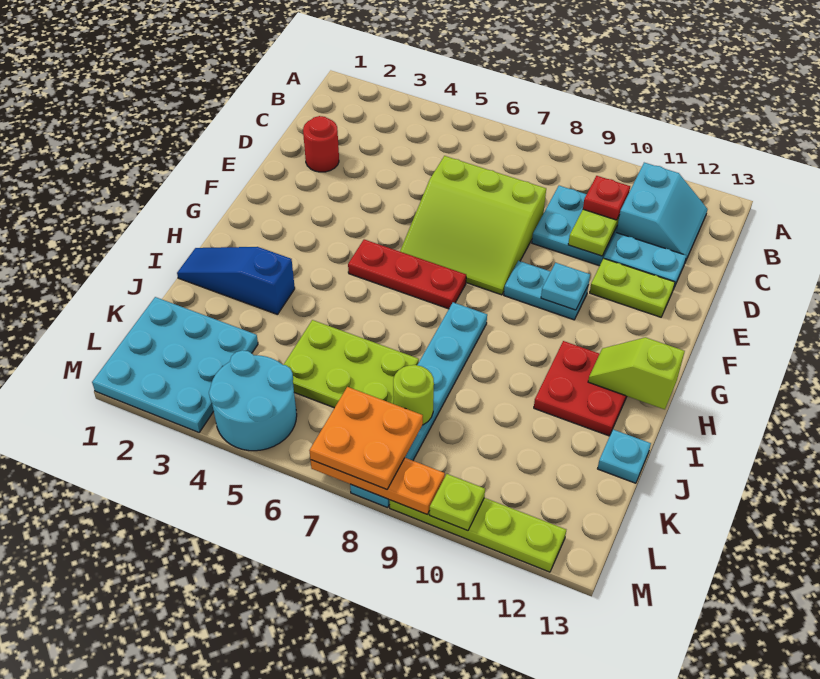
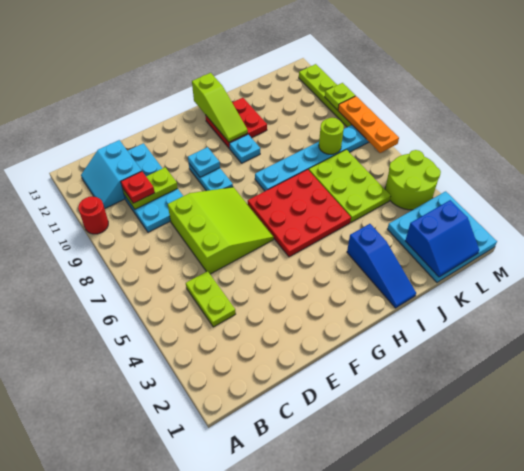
cyan 2x2 slope [616,163,708,262] -> cyan 2x2 slope turned to [81,140,142,209]
red 1x1 round brick [303,116,339,172] -> red 1x1 round brick moved to [78,197,108,234]
lime 1x2 plate [590,259,675,317] -> lime 1x2 plate moved to [186,271,236,327]
red 1x3 plate [348,239,466,309] -> red 3x3 plate [248,169,351,257]
lime 1x2 slope [588,337,685,409] -> lime 1x3 slope [192,73,248,142]
cyan 1x1 plate [598,430,651,483] -> cyan 1x1 plate moved to [229,134,260,163]
none -> blue 2x2 slope [405,200,479,277]
cyan 2x2 round brick [209,350,297,451] -> lime 2x2 round brick [385,150,441,210]
orange 2x2 plate [309,387,423,489] -> none

